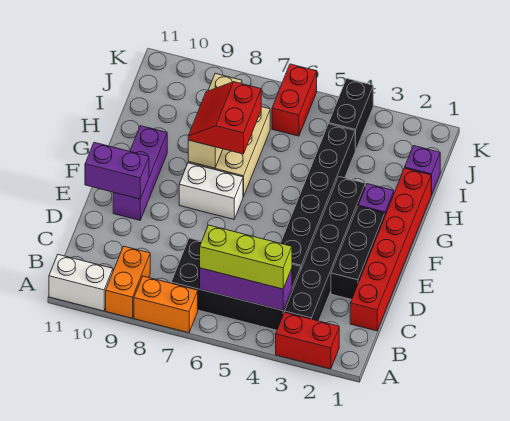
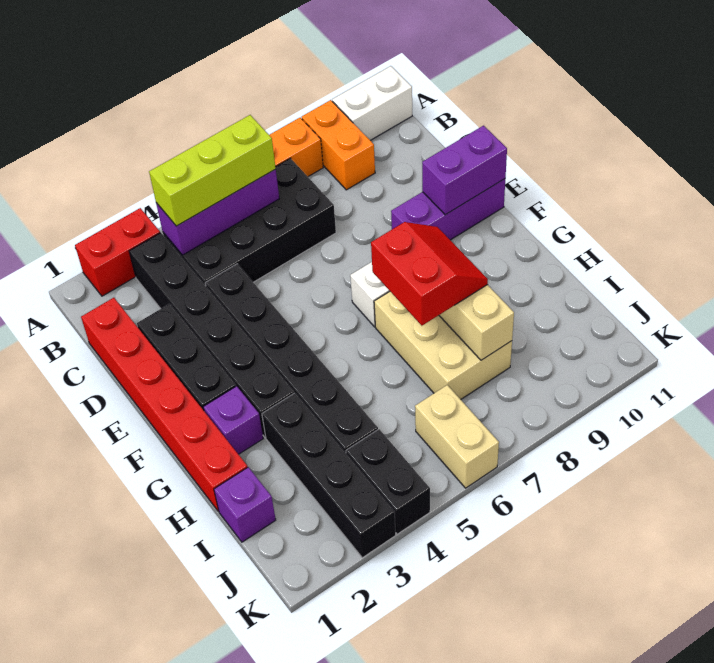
purple 1x3 brick [113,126,167,220] -> purple 1x3 brick turned to [391,179,505,240]
none -> black 1x4 brick [262,393,396,558]
red 1x2 brick [272,64,317,136] -> tan 1x2 brick [415,385,499,488]

